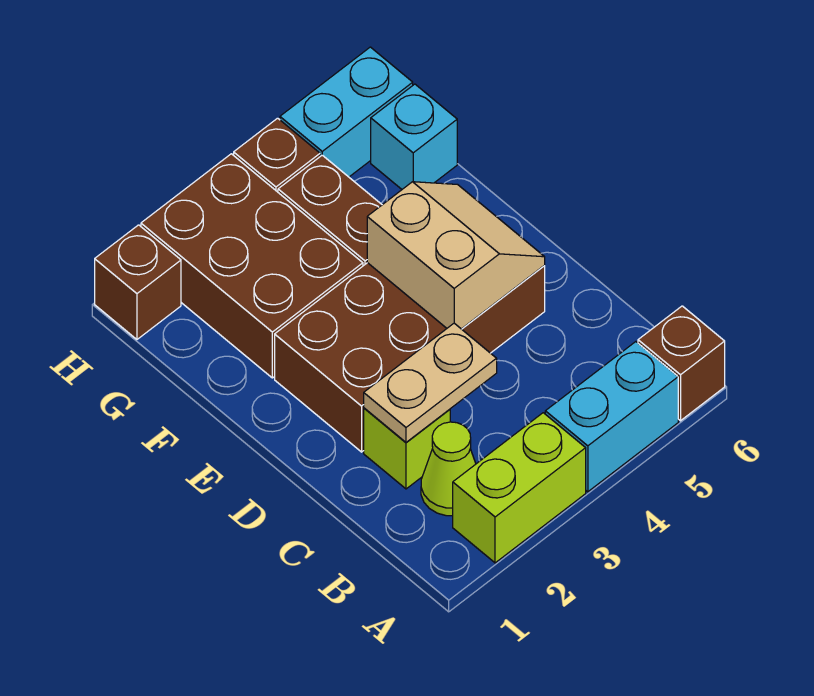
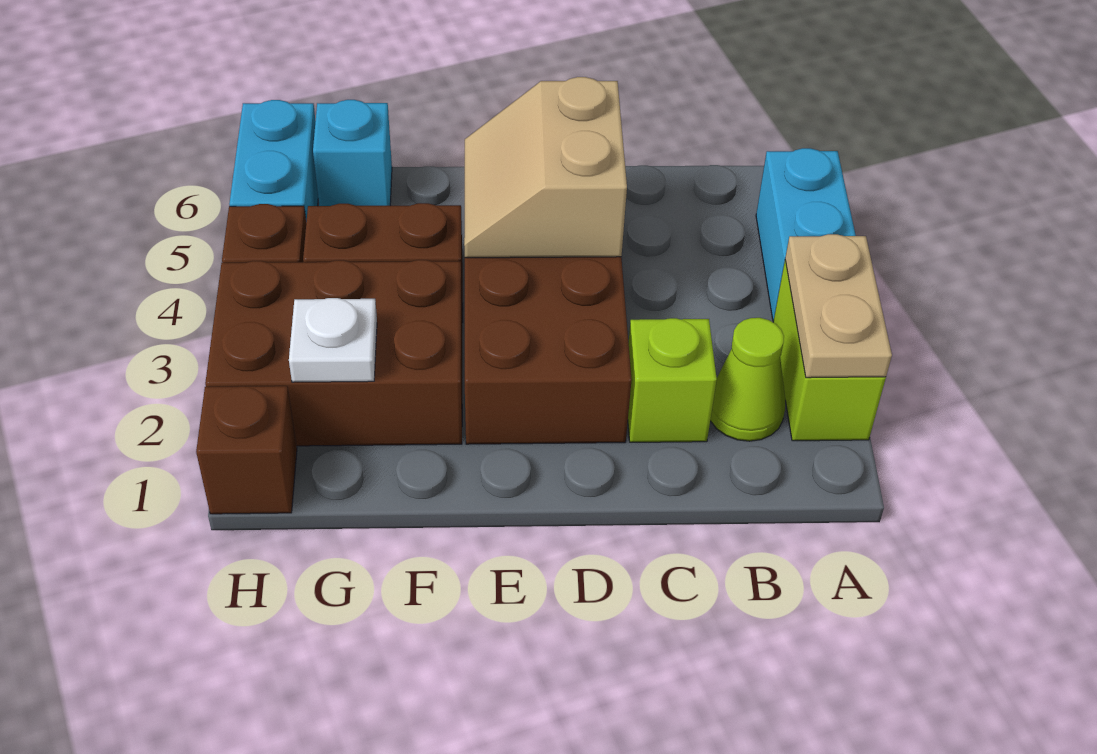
brown 1x1 brick [638,306,725,421] -> none
tan 1x2 plate [364,323,497,442] -> tan 1x2 plate moved to [785,234,892,378]
tan 2x2 slope [367,182,545,329] -> tan 2x2 slope turned to [464,77,627,258]
none -> white 1x1 plate [289,298,377,382]

